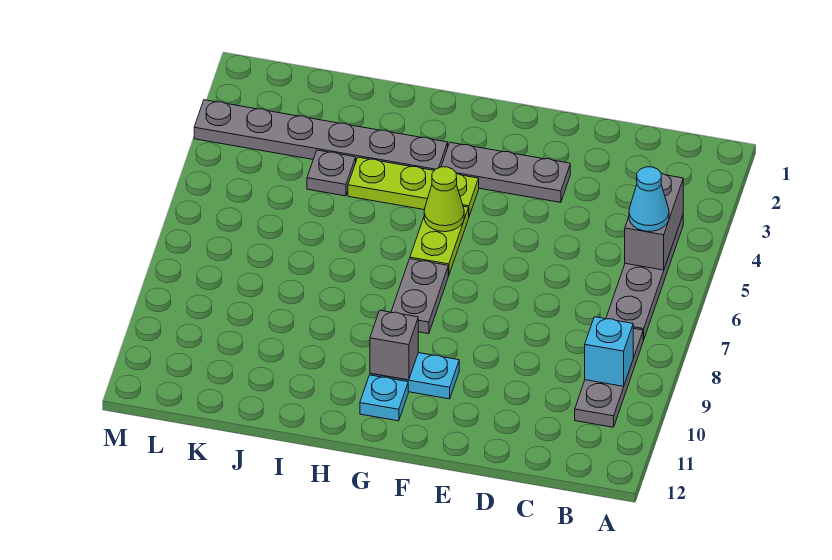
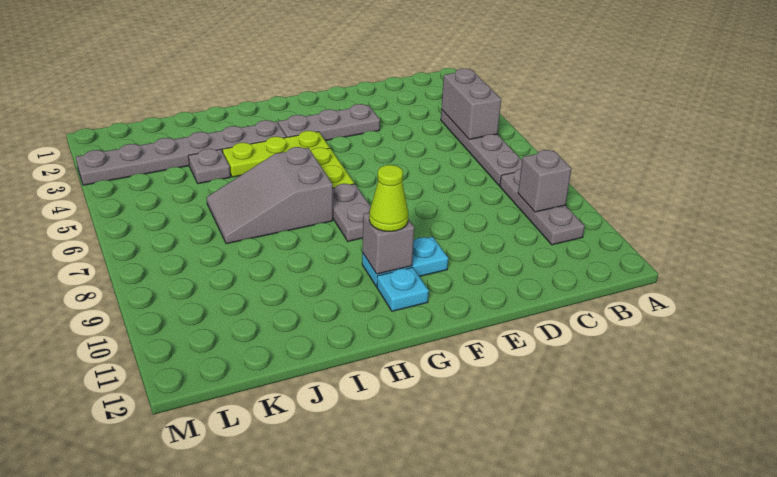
cyan 1x1 cone [629,167,669,231] -> none
cyan 1x1 brick [585,317,633,386] -> grey 1x1 brick [518,150,572,212]
lime 1x1 cone [424,167,464,232] -> lime 1x1 cone moved to [369,165,408,232]
none -> grey 2x3 slope [207,147,333,244]

